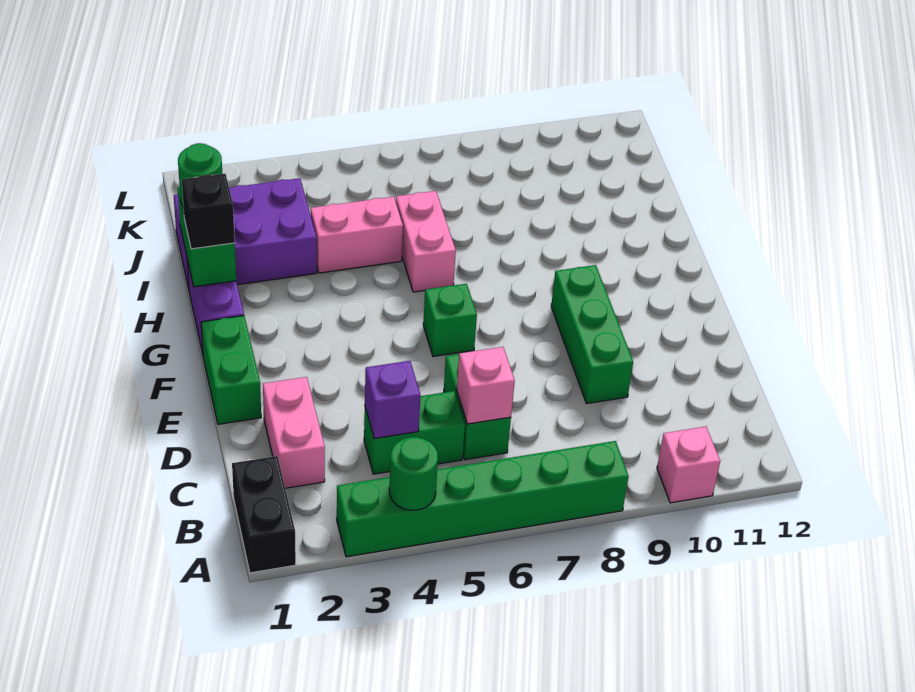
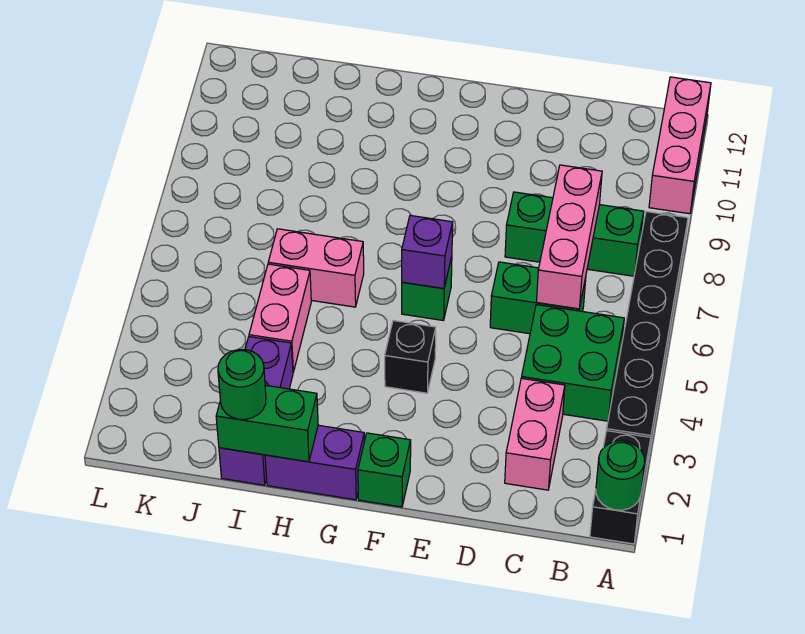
black 1x2 brick [232,456,296,573] -> black 1x2 brick turned to [590,431,651,544]
green 1x6 brick [337,441,629,557] -> black 1x6 brick [607,212,688,460]
green 1x1 round brick [389,437,438,510] -> green 1x1 round brick moved to [596,441,645,510]
pink 1x1 brick [657,427,720,503] -> pink 1x3 brick [649,77,711,214]
pink 1x2 brick [263,377,325,488] -> pink 1x2 brick turned to [505,378,565,490]
green 1x2 brick [364,391,465,474] -> green 2x2 brick [521,305,624,421]
purple 1x1 brick [365,361,421,439] -> purple 1x1 brick moved to [402,215,453,289]
pink 1x1 brick [457,347,515,424] -> pink 1x3 brick [537,165,602,309]
green 1x3 brick [551,265,633,404] -> green 1x3 brick moved to [505,192,644,276]
green 1x2 brick [201,316,261,424] -> green 1x1 brick [358,433,411,507]
black 1x1 brick [182,174,235,249] -> black 1x1 brick moved to [385,321,436,393]
purple 2x3 brick [174,178,317,289] -> purple 1x3 brick [219,337,293,485]

